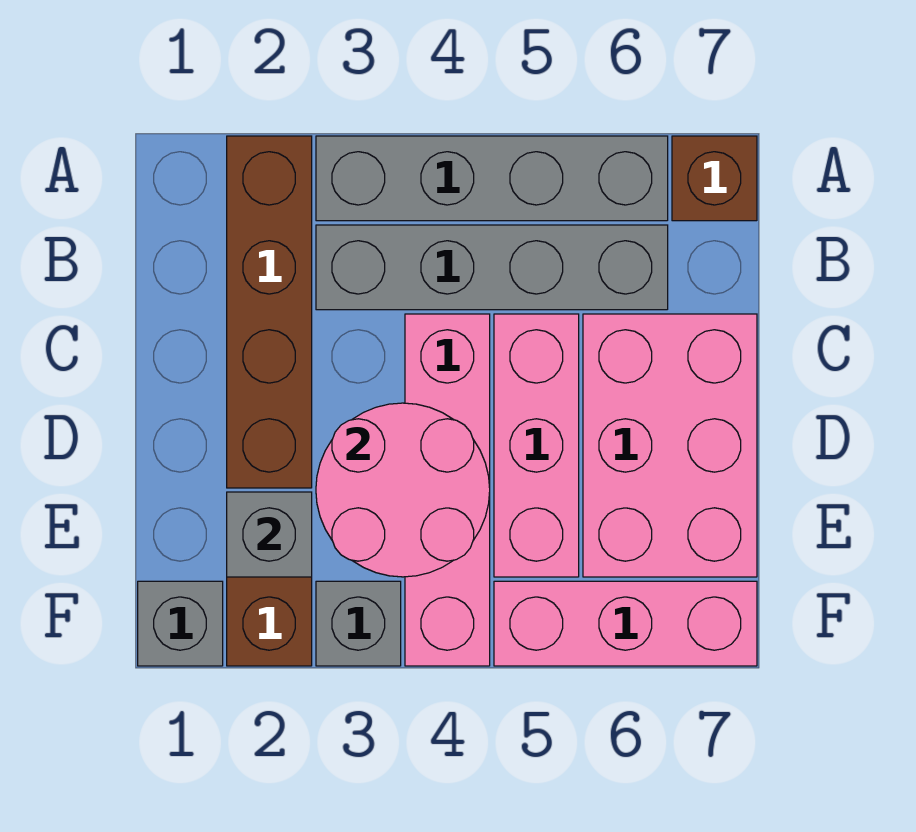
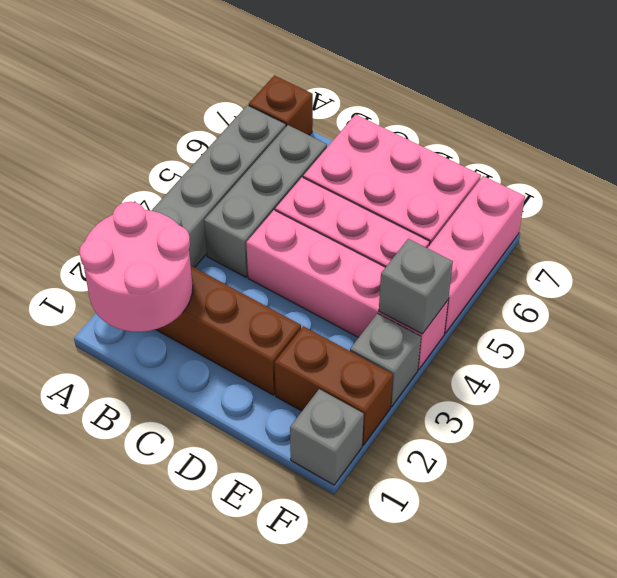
grey 1x4 brick [316,225,668,310] -> grey 1x3 brick [204,125,327,277]
pink 2x2 round brick [316,403,490,577] -> pink 2x2 round brick moved to [79,202,193,332]
grey 1x1 brick [227,492,312,577] -> grey 1x1 brick moved to [379,239,453,334]

